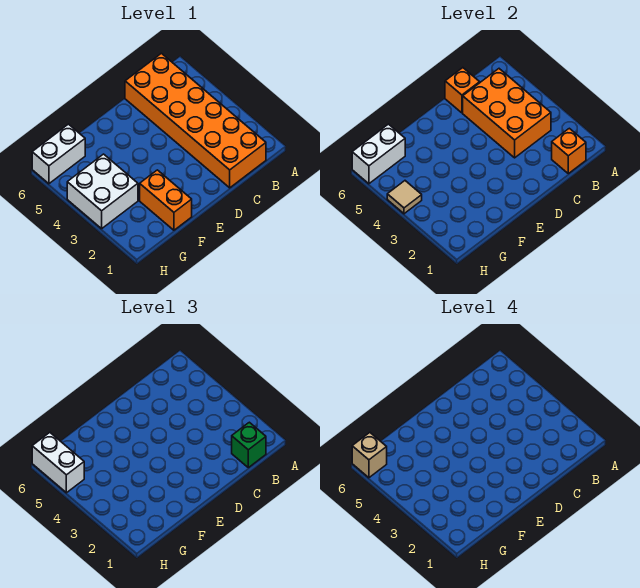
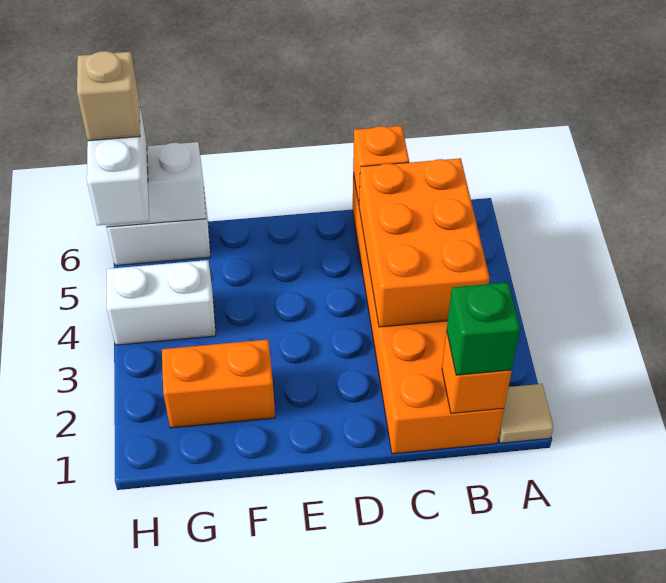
orange 1x2 brick [140,170,192,230] -> orange 1x2 brick turned to [162,340,275,428]
white 2x2 brick [67,154,138,229] -> white 1x2 brick [107,260,216,345]
tan 1x1 tile [387,181,422,214] -> tan 1x1 tile moved to [498,384,553,443]

